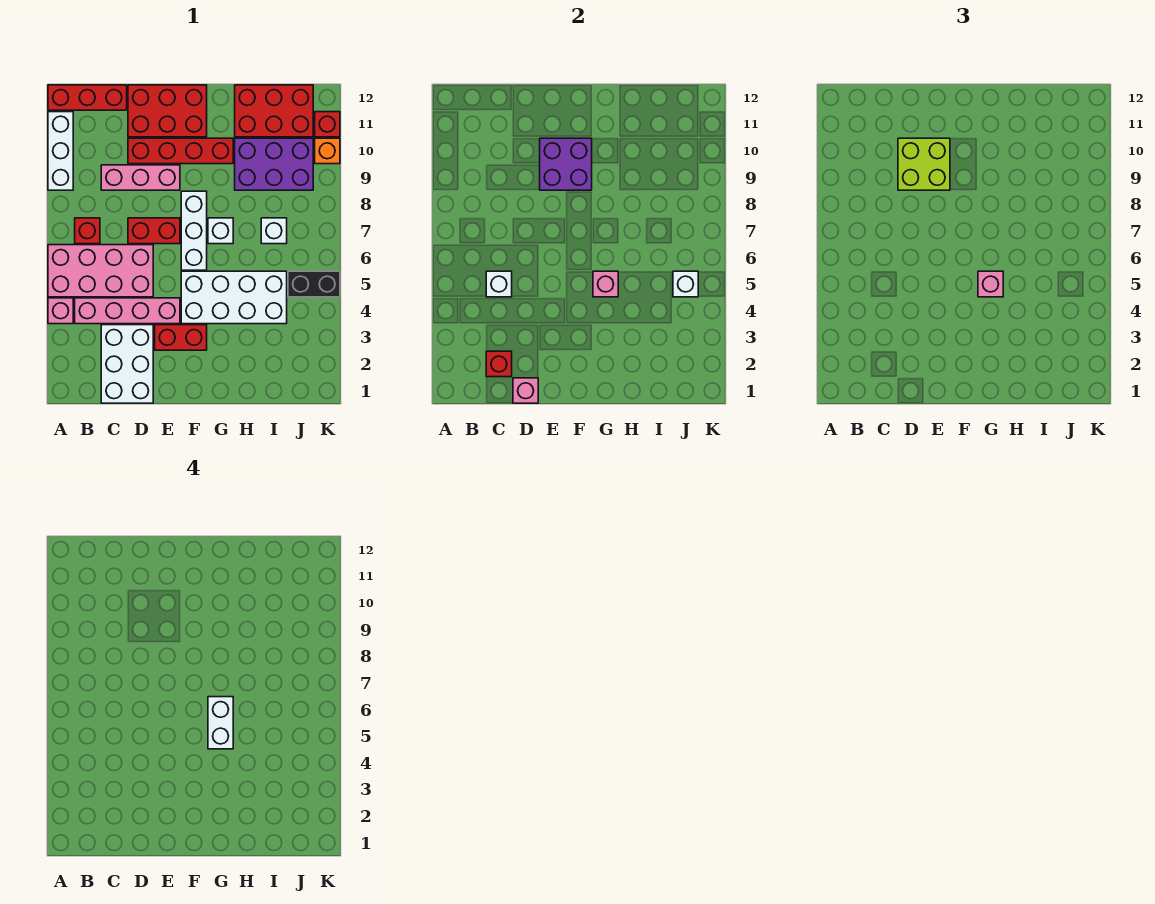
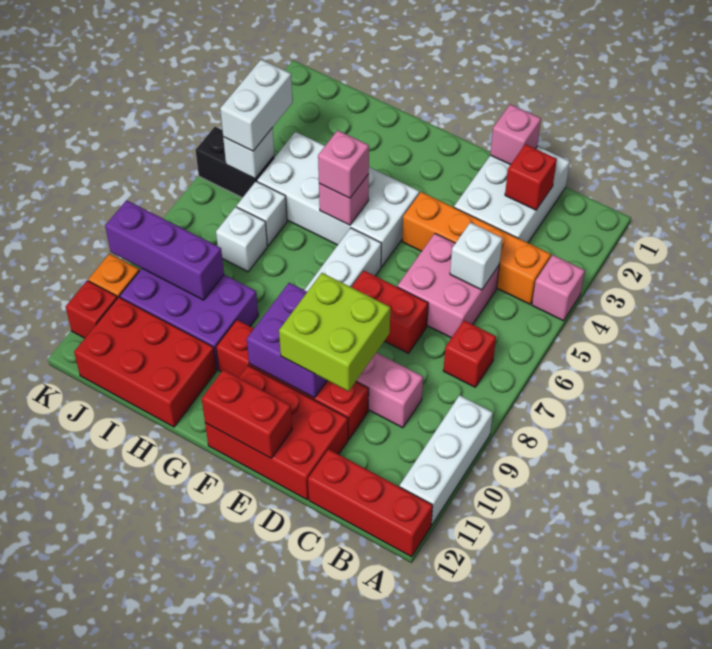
pink 2x4 brick [48,245,153,297] -> pink 2x2 brick [397,234,499,338]
pink 1x4 brick [75,298,180,324] -> orange 1x4 brick [402,192,551,304]
red 1x2 brick [155,325,207,350] -> red 1x2 brick moved to [202,370,292,458]
white 1x2 brick [208,697,233,749] -> white 1x2 brick moved to [220,60,293,151]
white 1x1 brick [208,218,233,244] -> white 1x1 brick moved to [237,181,287,246]
none -> purple 1x3 brick [105,200,224,300]

